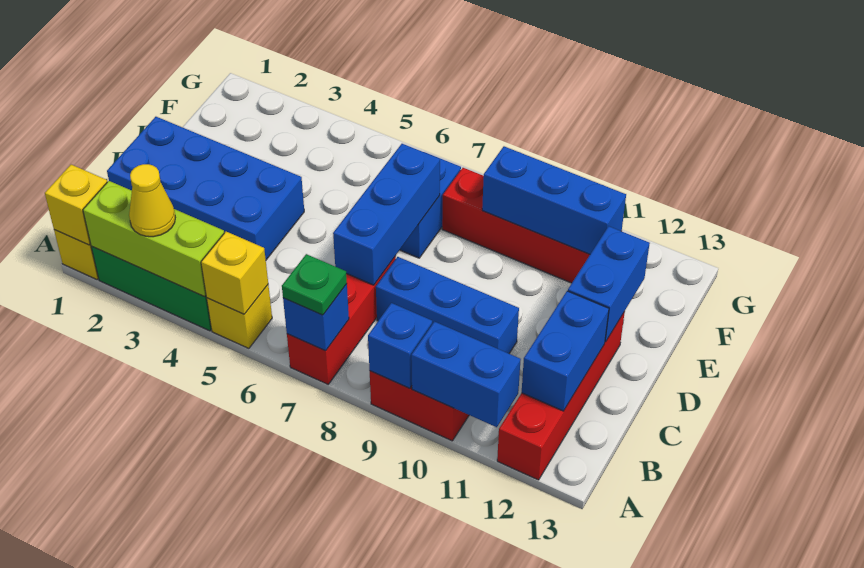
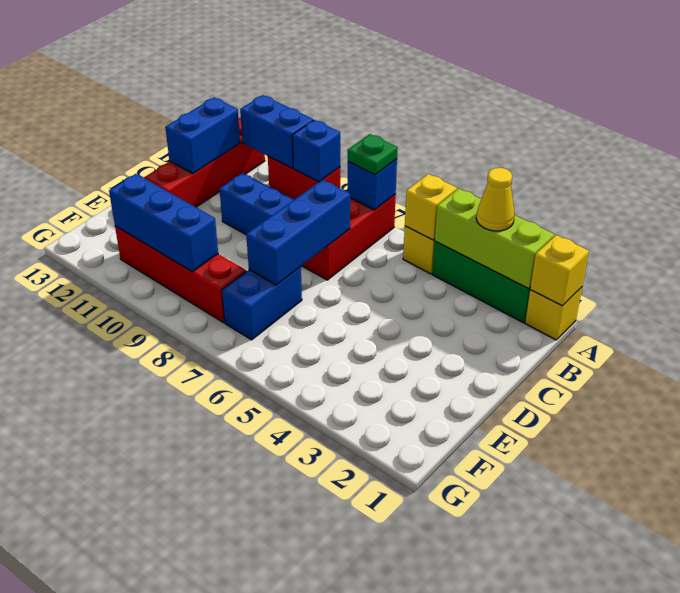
blue 2x4 brick [107,117,304,260] -> none
blue 1x2 brick [568,226,650,342] -> none

